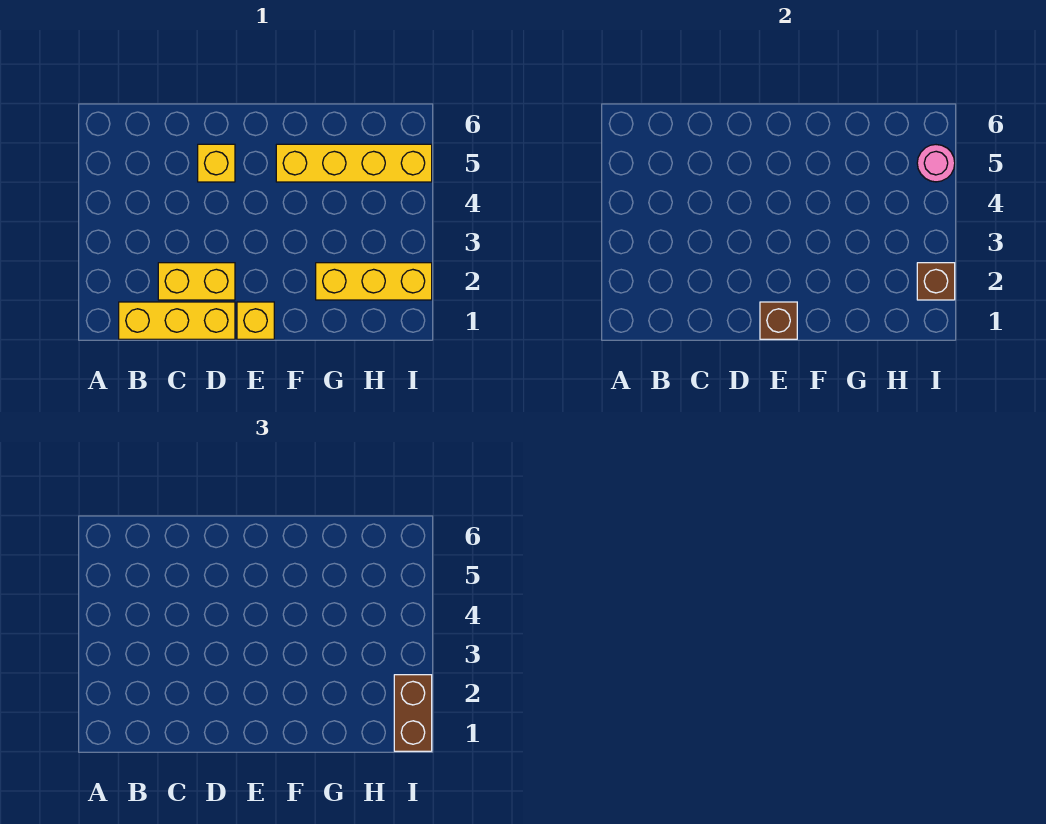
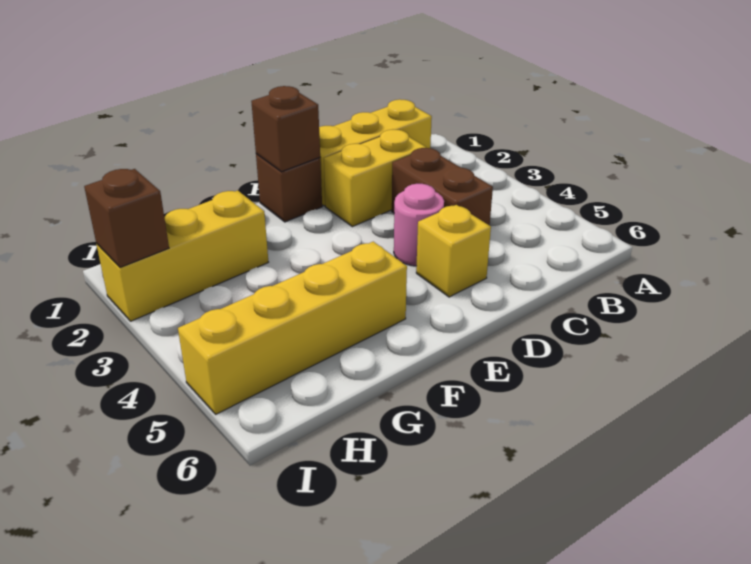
yellow 1x1 brick [237,302,274,339] -> brown 1x1 brick [256,154,322,222]
brown 1x2 brick [394,675,432,751] -> brown 1x2 brick moved to [392,148,493,225]
pink 1x1 round brick [917,145,955,182] -> pink 1x1 round brick moved to [394,184,444,266]

